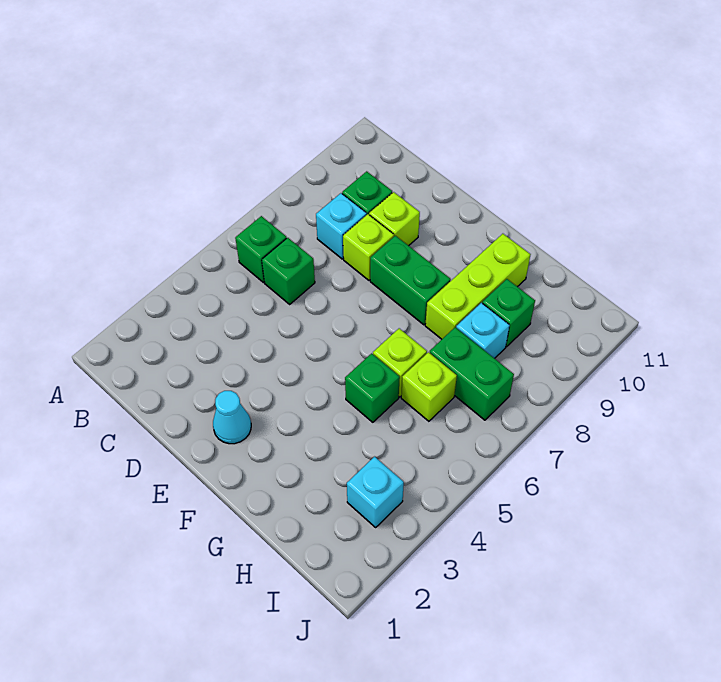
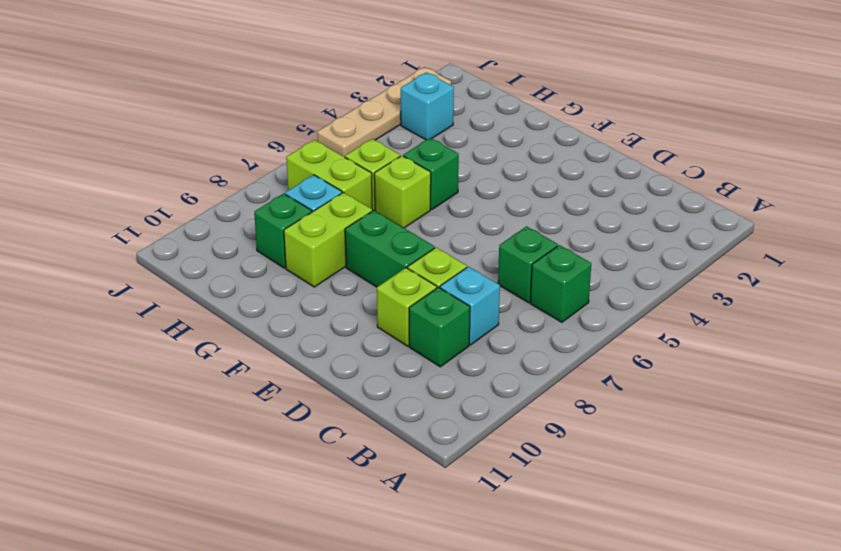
cyan 1x1 cone [213,391,251,444] -> none
lime 1x3 brick [425,234,531,339] -> lime 1x2 brick [284,192,372,287]
green 1x2 brick [430,327,514,420] -> lime 1x2 brick [286,140,372,209]
none -> tan 1x4 plate [317,67,451,157]

